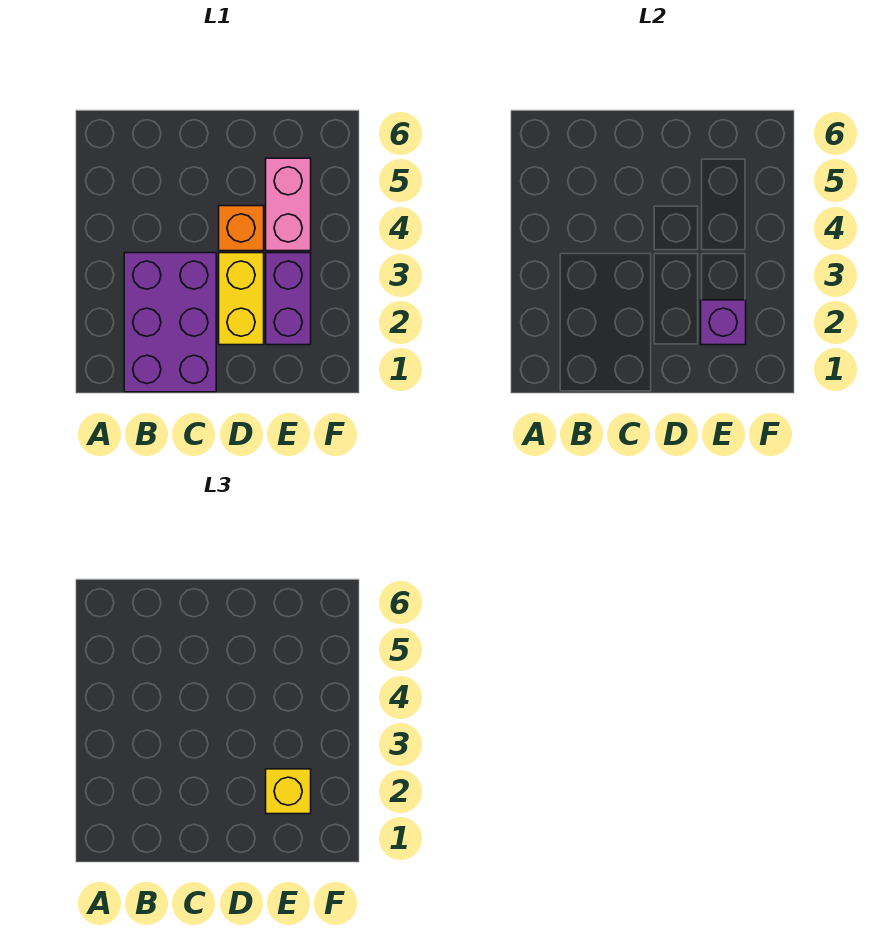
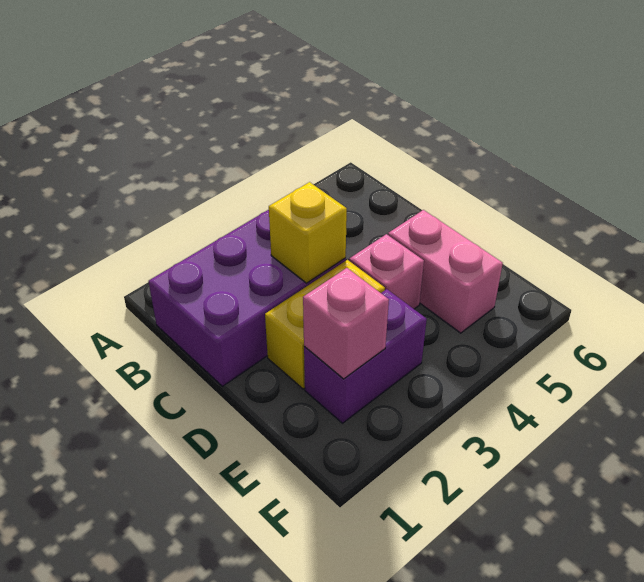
orange 1x1 brick [219,206,264,251] -> pink 1x1 brick [349,234,424,309]
purple 1x1 brick [701,300,746,345] -> pink 1x1 brick [303,268,389,379]
yellow 1x1 brick [266,769,311,814] -> yellow 1x1 brick moved to [269,182,347,283]
pink 1x2 brick [266,158,311,251] -> pink 1x2 brick turned to [388,210,503,333]

